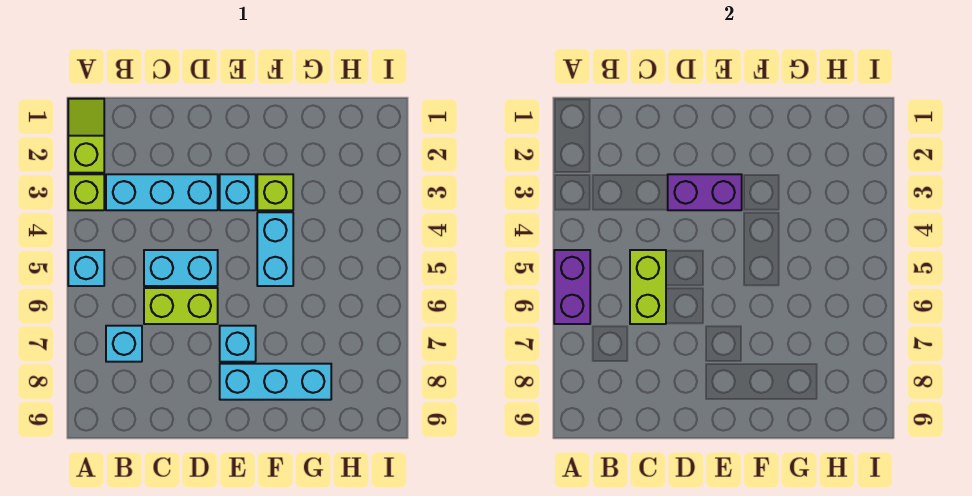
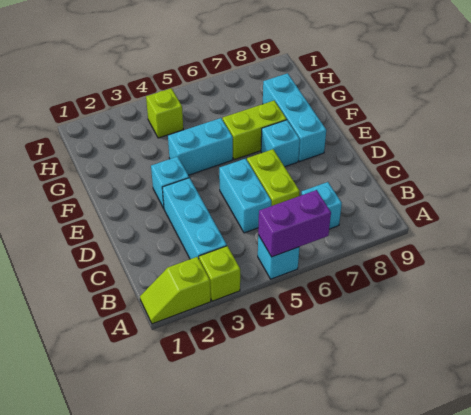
lime 1x2 brick [630,250,666,324] -> lime 1x2 brick moved to [223,101,287,160]
purple 1x2 brick [668,174,742,210] -> none
lime 1x1 brick [257,174,293,210] -> lime 1x1 brick moved to [146,88,183,138]

